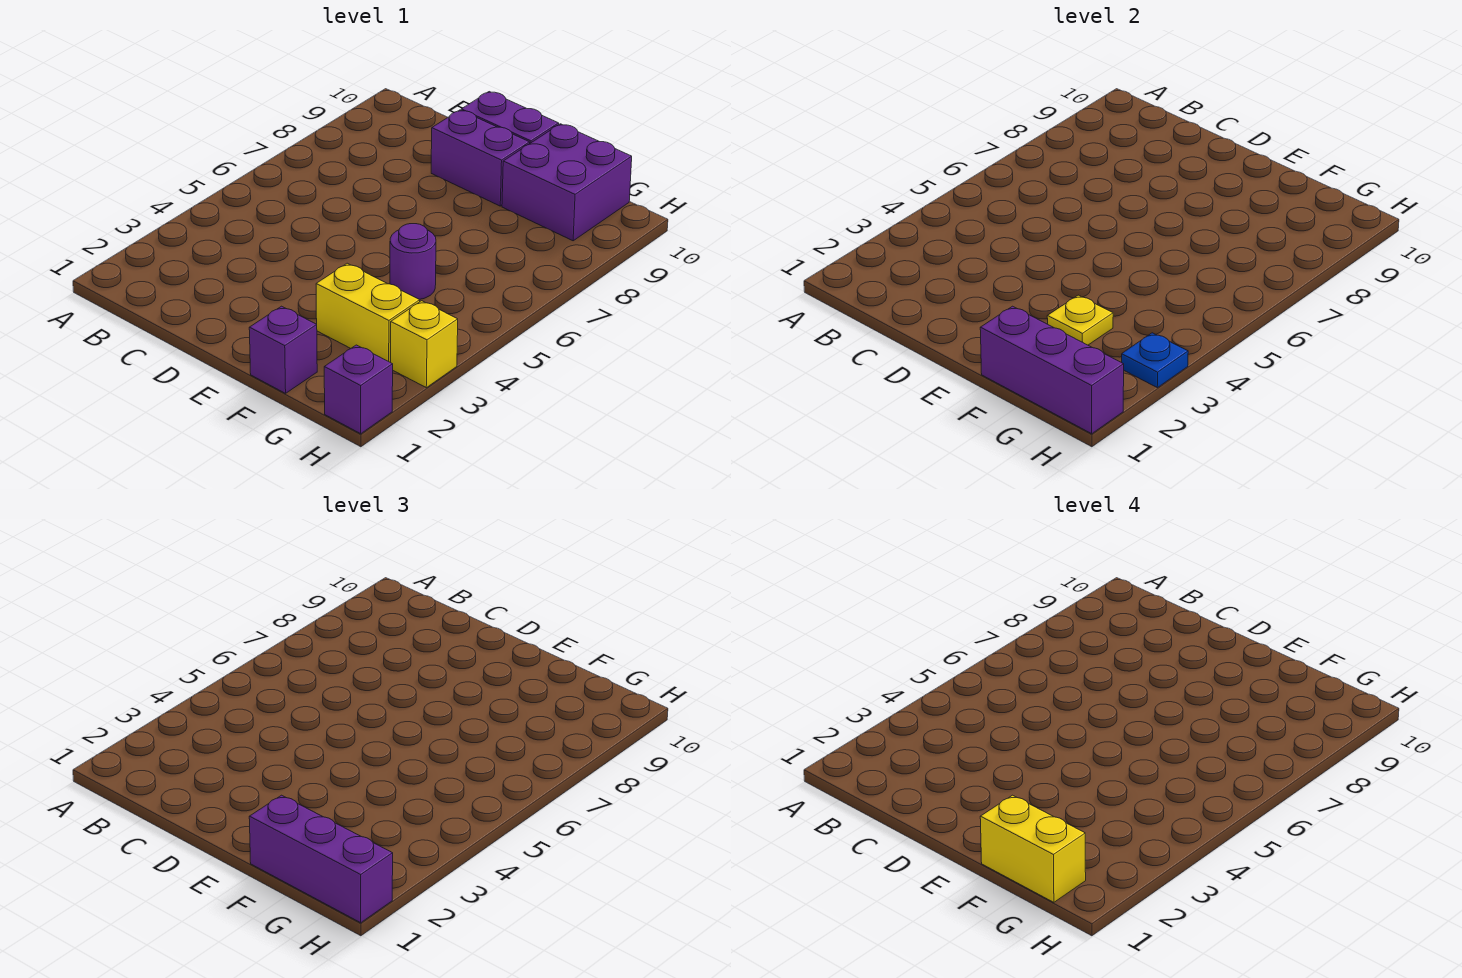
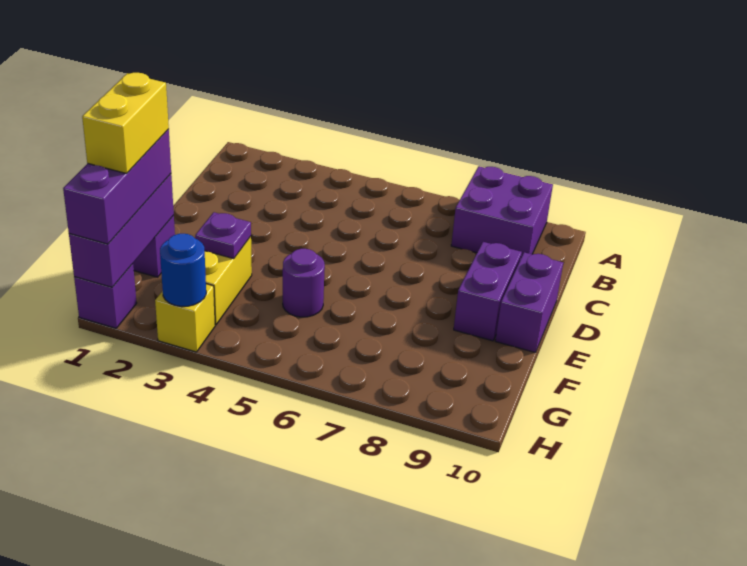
yellow 1x1 plate [1047,295,1113,345] -> purple 1x1 plate [195,212,251,259]
purple 2x2 brick [502,124,632,241] -> purple 2x2 brick moved to [451,166,553,257]
blue 1x1 plate [1122,333,1188,388] -> blue 1x1 round brick [160,234,206,307]

